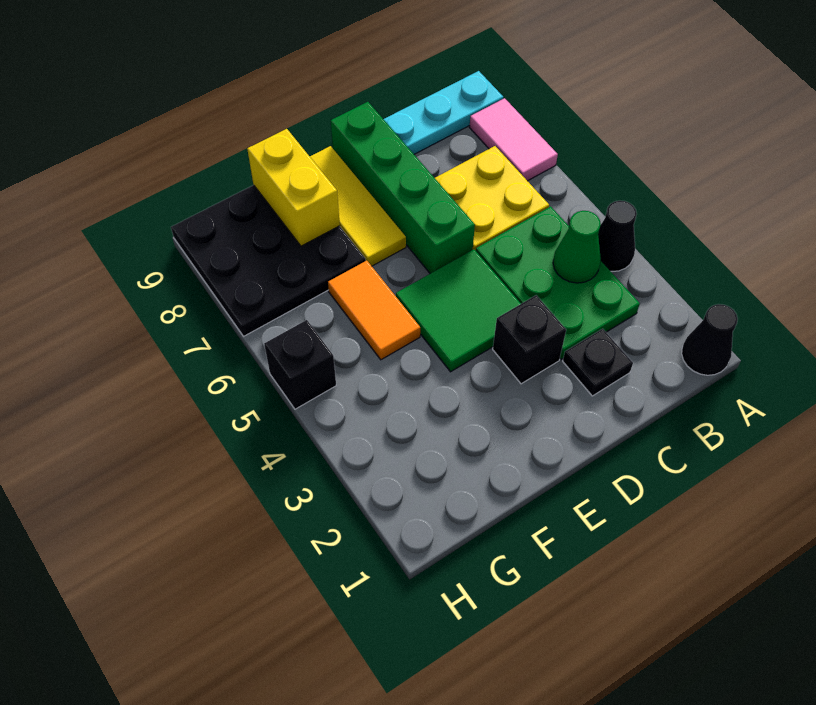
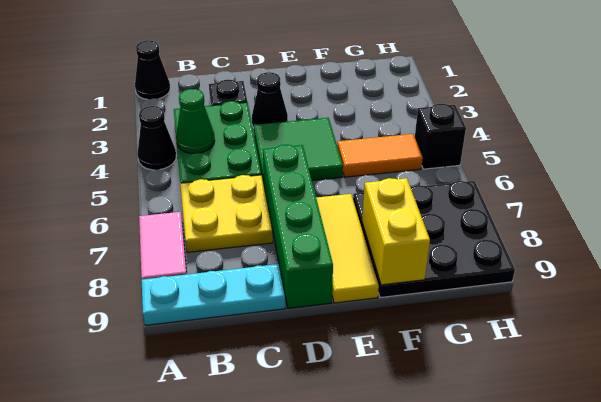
black 1x1 brick [493,295,566,384] -> black 1x1 cone [252,72,288,128]
orange 1x2 tile [328,261,420,360] -> orange 1x2 tile turned to [337,134,423,177]

